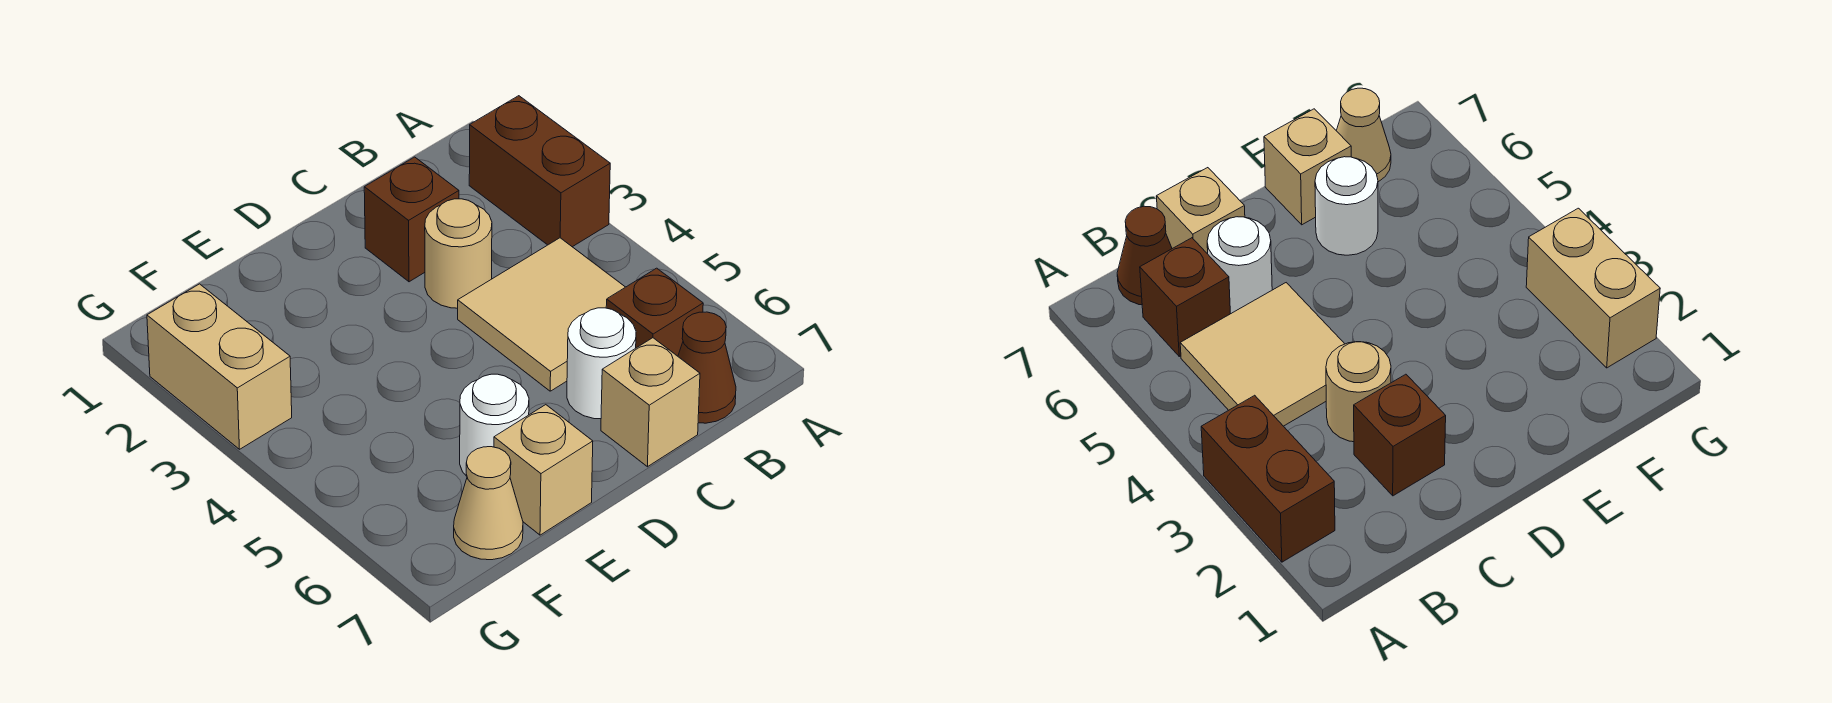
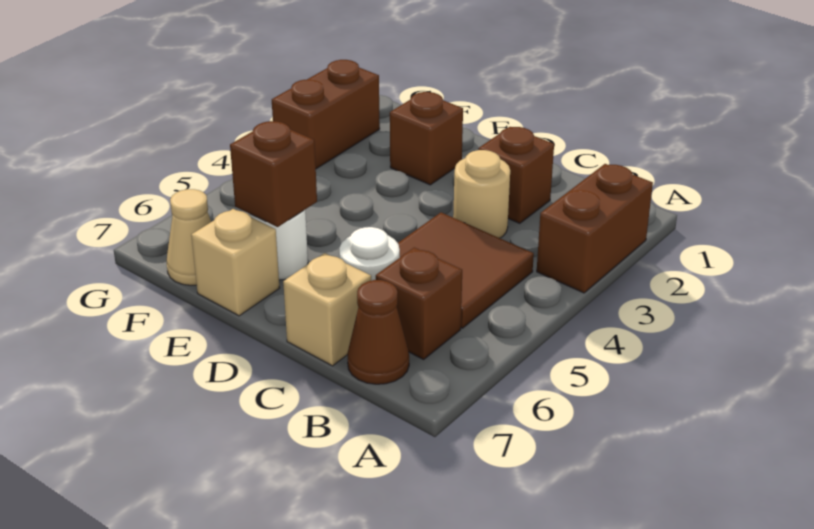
tan 2x2 tile [458,238,625,391] -> brown 2x2 tile [398,213,534,328]
none -> brown 1x1 brick [390,92,463,185]
none -> brown 1x1 brick [230,121,317,227]
tan 1x2 brick [147,284,292,449] -> brown 1x2 brick [272,60,380,169]

